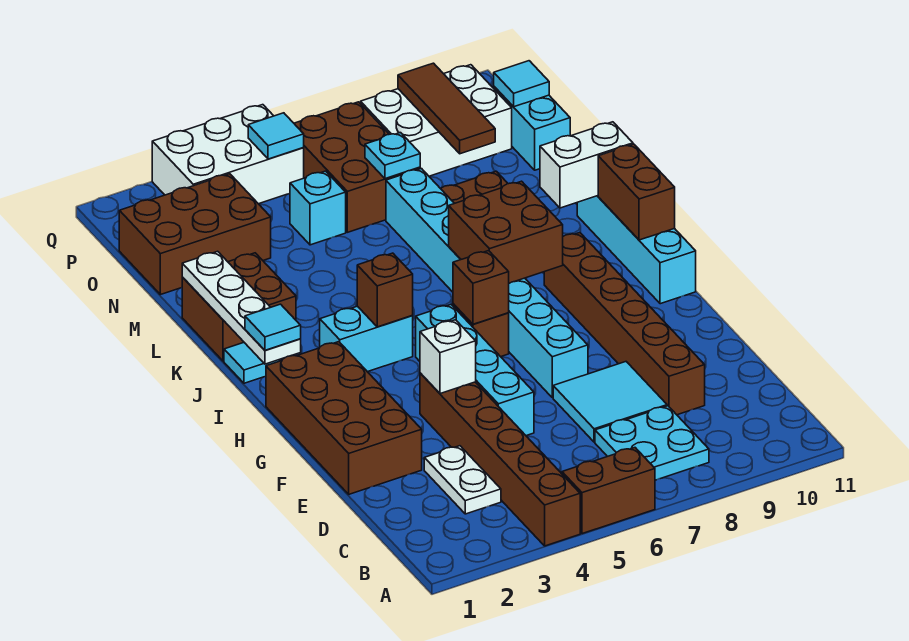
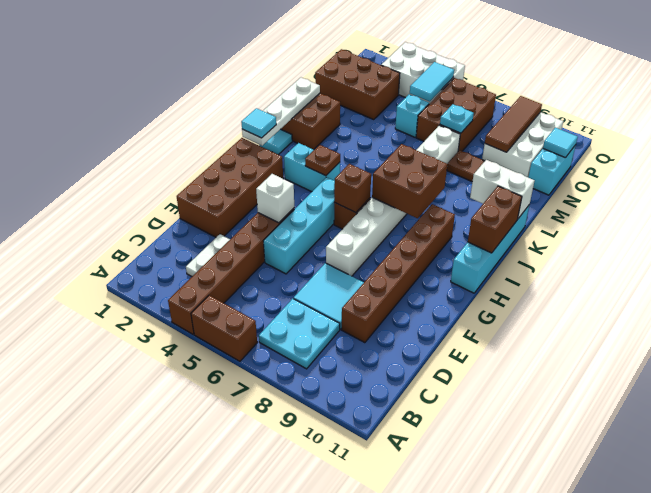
cyan 1x8 brick [386,169,588,398] -> white 1x8 brick [326,125,460,276]
brown 1x1 brick [357,253,413,327] -> brown 1x1 plate [305,145,340,176]
white 2x3 brick [361,65,512,176] -> white 2x3 brick turned to [482,112,563,177]
cyan 1x1 tile [248,113,304,159] -> cyan 1x2 tile [410,62,454,101]

